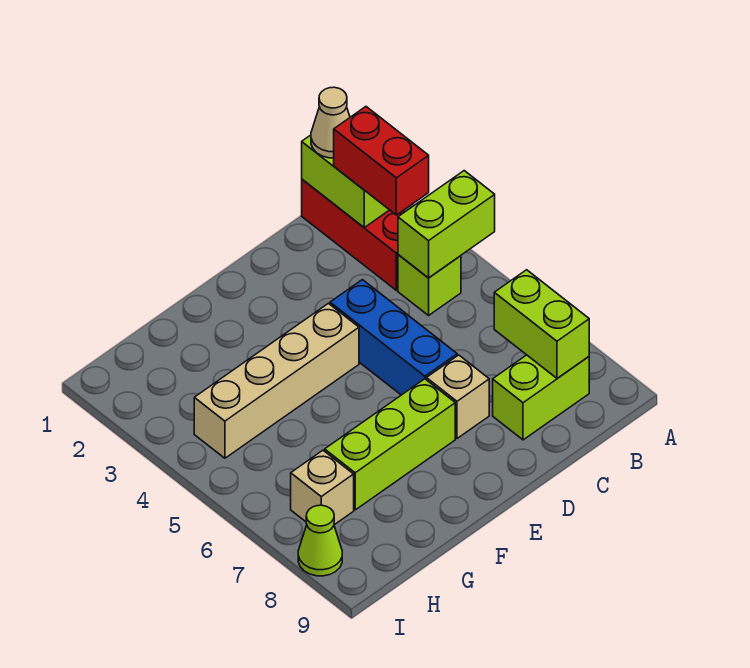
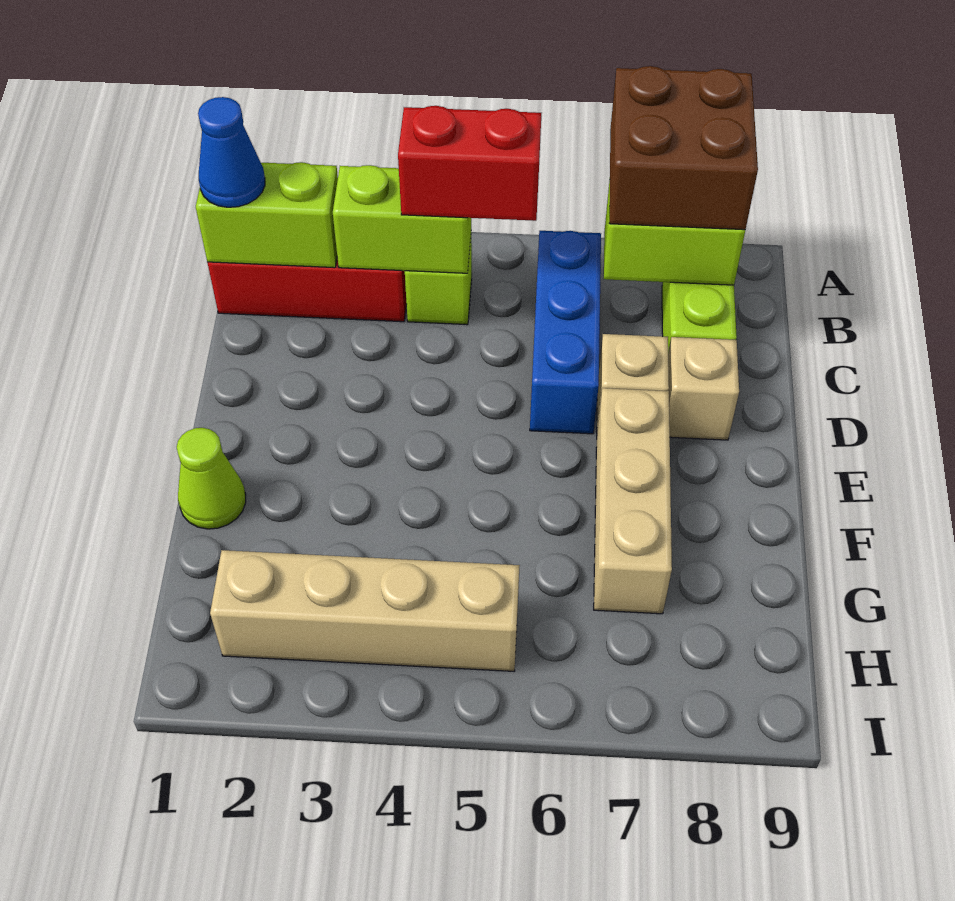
lime 1x2 brick [398,171,495,278] -> lime 1x2 brick turned to [333,165,471,273]
none -> brown 2x2 brick [609,66,758,230]
tan 1x1 cone [311,87,350,158] -> blue 1x1 cone [198,97,265,207]
red 1x2 brick [334,107,429,215] -> red 1x2 brick moved to [398,106,541,221]
blue 1x3 brick [330,280,457,395] -> blue 1x3 brick turned to [530,231,601,434]
tan 1x4 brick [194,303,359,458] -> tan 1x4 brick turned to [210,550,520,671]
lime 1x3 brick [325,379,455,510] -> tan 1x3 brick [594,388,672,614]
tan 1x1 brick [291,450,354,525] -> tan 1x1 brick moved to [668,337,739,440]
lime 1x1 cone [298,505,342,576] -> lime 1x1 cone moved to [177,428,246,529]

